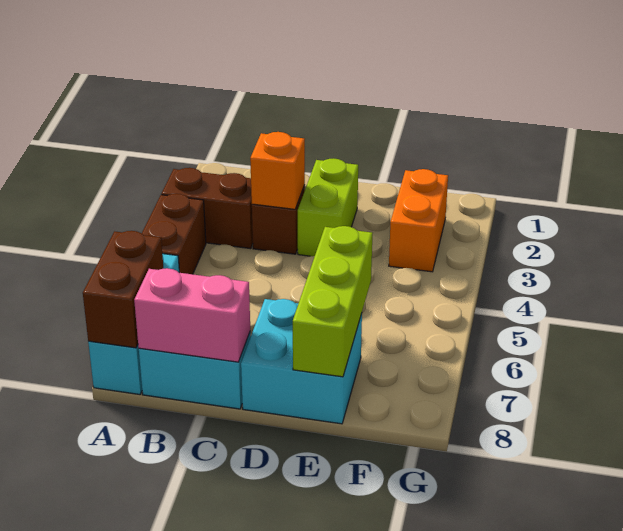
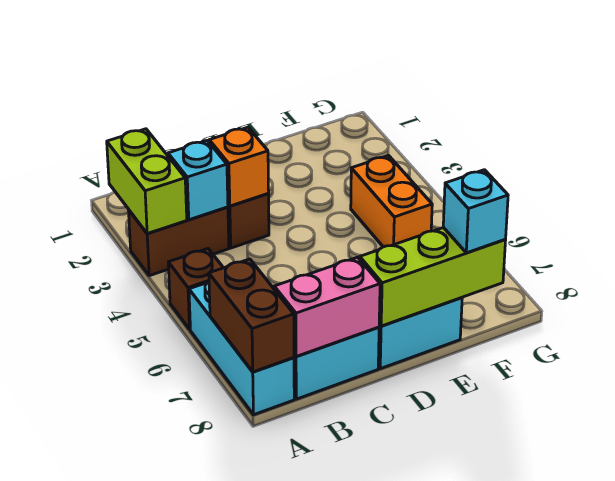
brown 1x2 brick [142,194,206,274] -> brown 1x1 brick [168,249,223,329]
none -> cyan 1x1 brick [168,141,228,220]
lime 1x2 brick [298,158,358,256] -> lime 1x2 brick moved to [107,129,187,233]
lime 1x3 brick [293,226,372,377] -> lime 1x3 brick turned to [360,228,506,326]
orange 1x2 brick [389,169,448,272] -> orange 1x2 brick moved to [351,156,432,247]
none -> cyan 1x1 brick [443,170,508,253]

